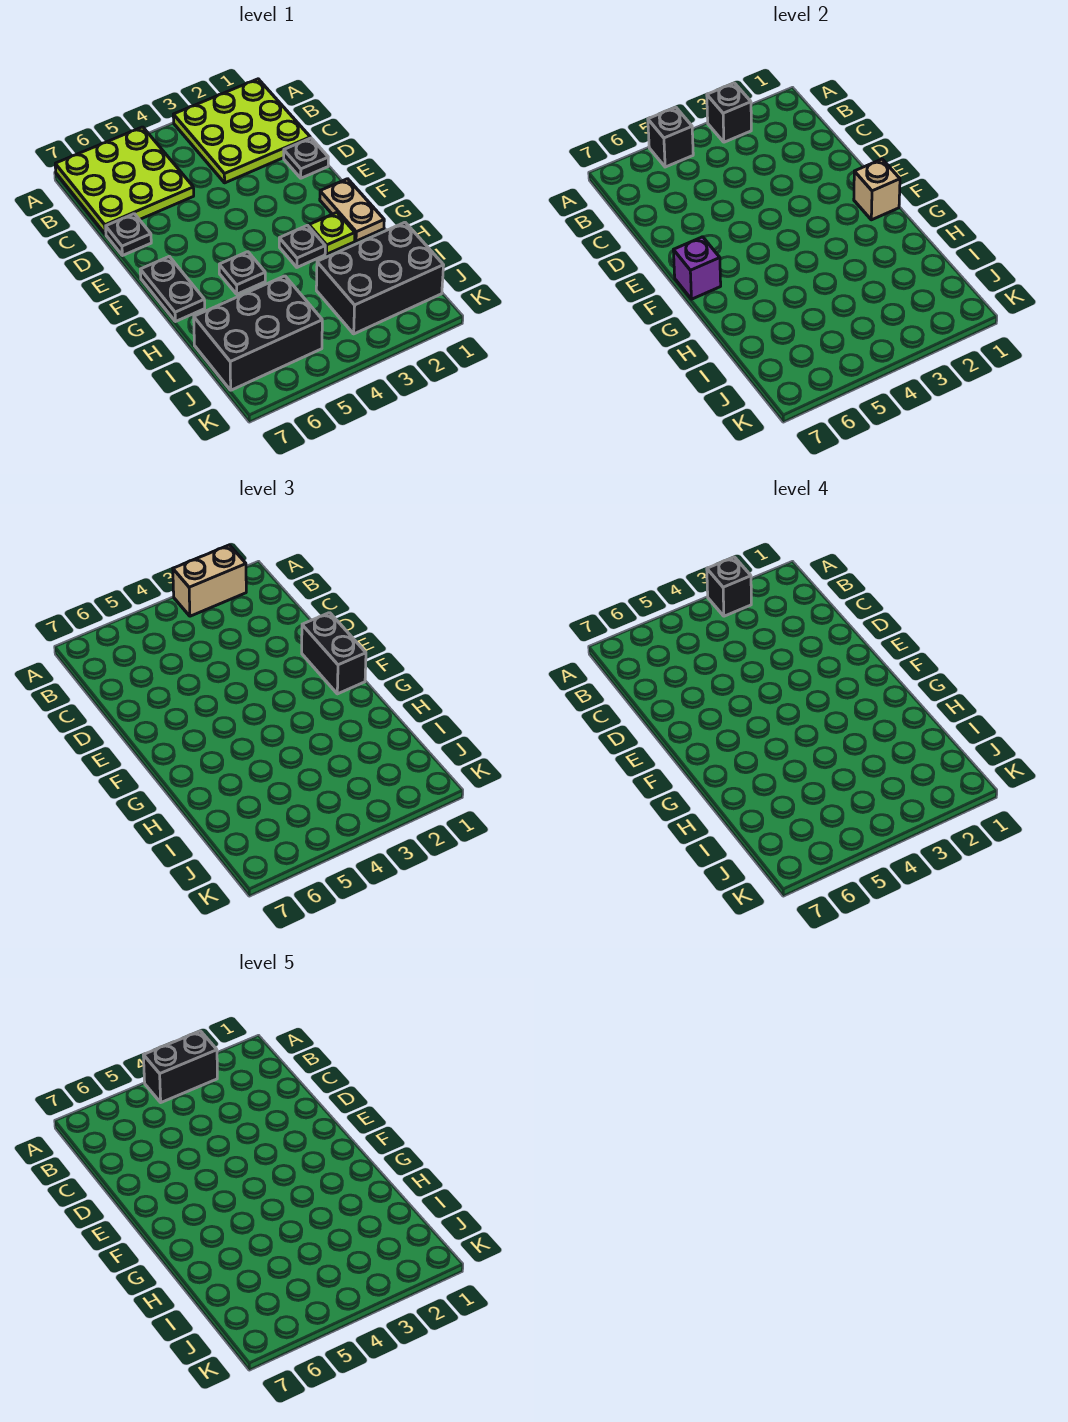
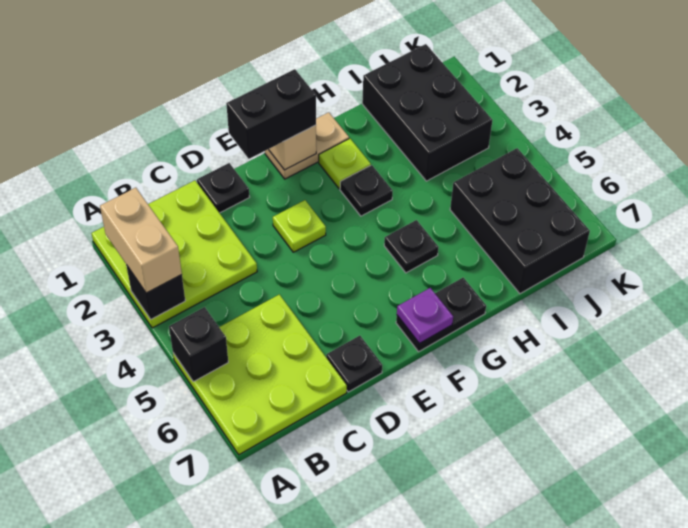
black 1x1 brick [707,557,751,616] -> none
black 1x2 brick [143,1031,217,1102] -> none
none -> lime 1x1 plate [273,200,326,252]
purple 1x1 brick [673,237,721,299] -> purple 1x1 plate [397,288,453,344]

